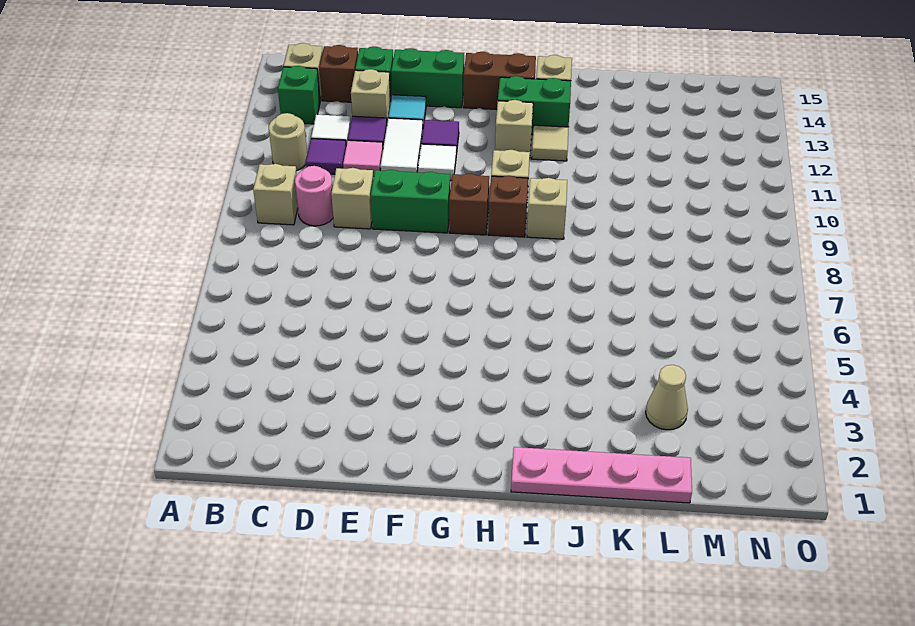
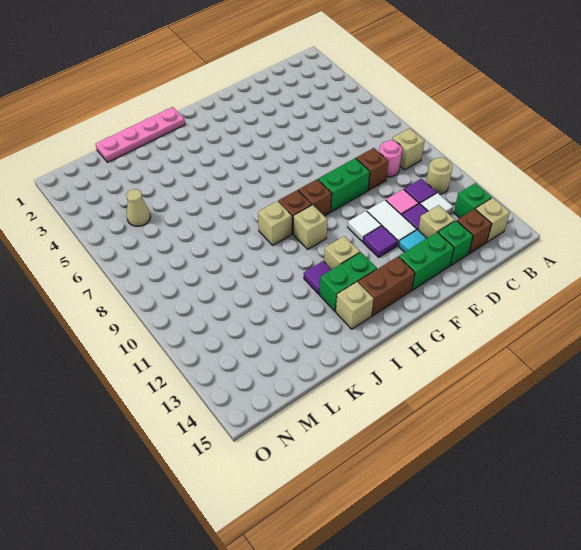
tan 1x1 brick [331,168,373,229] -> brown 1x1 brick [356,148,389,190]
tan 1x1 tile [532,125,569,161] -> purple 1x1 tile [304,261,332,294]
tan 1x1 cone [646,365,688,430] -> tan 1x1 cone moved to [126,189,151,226]

